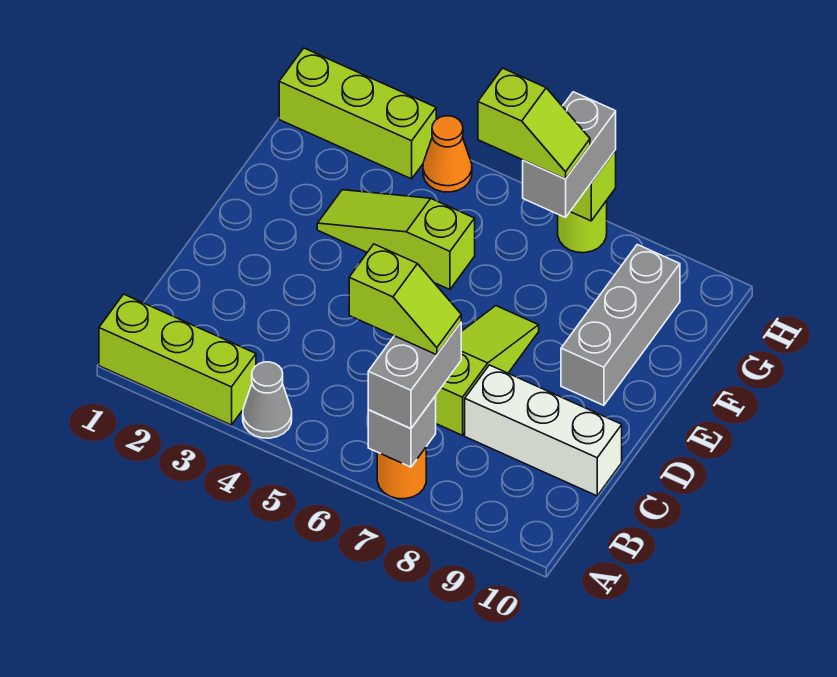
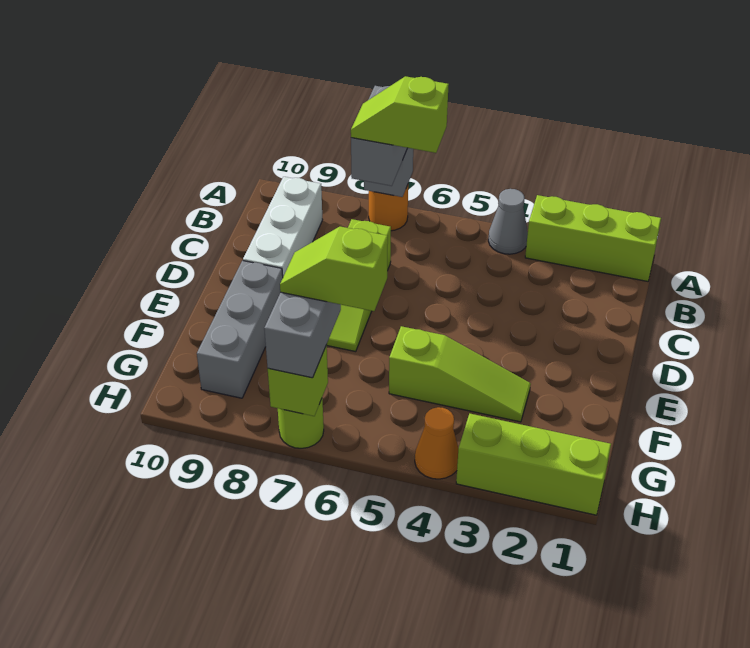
white 1x3 brick [465,365,622,496] -> white 1x3 brick turned to [243,177,323,276]

